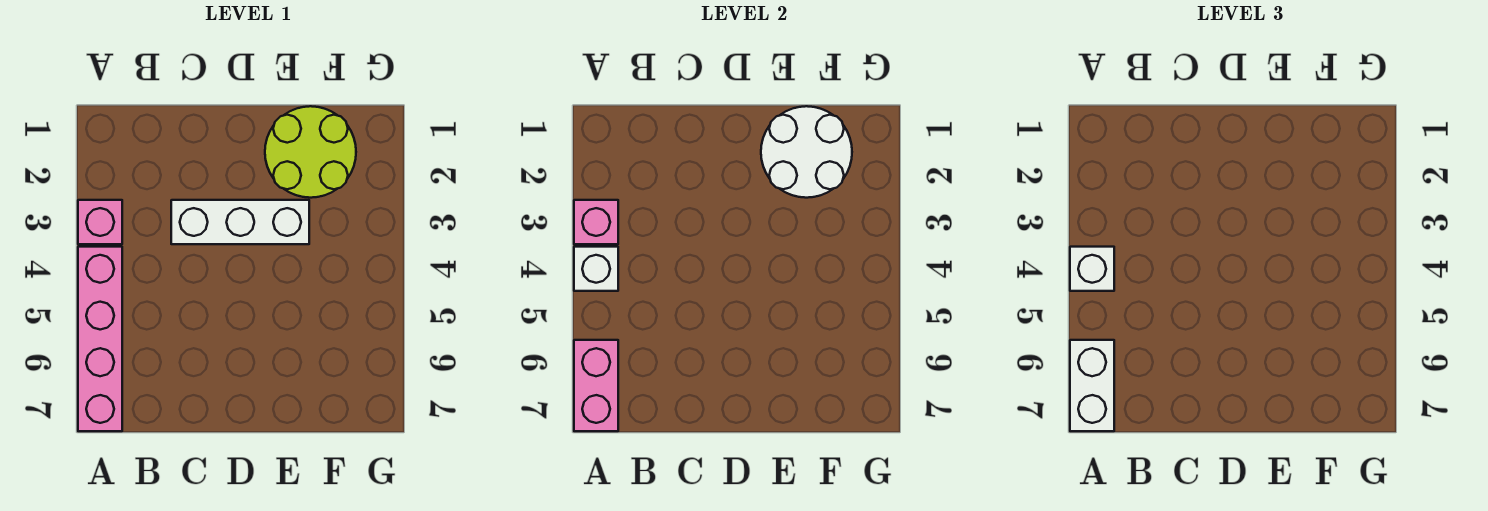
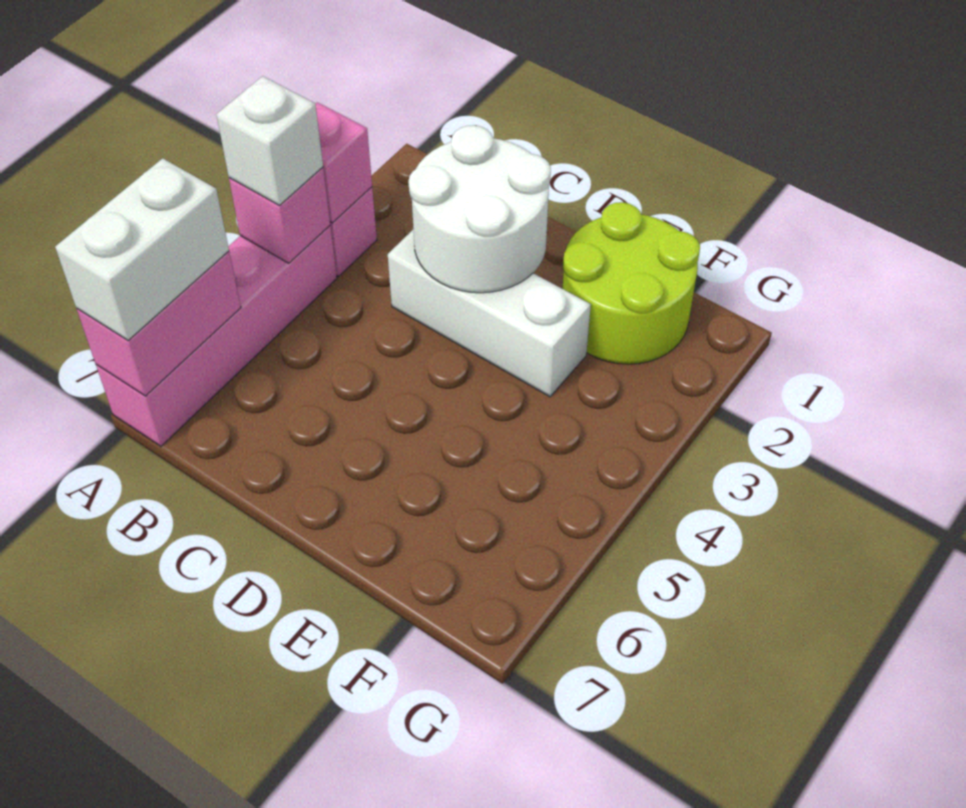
white 1x1 brick [574,247,618,291] -> pink 1x1 brick [229,167,330,263]
white 2x2 round brick [761,106,852,198] -> white 2x2 round brick moved to [408,125,551,293]

